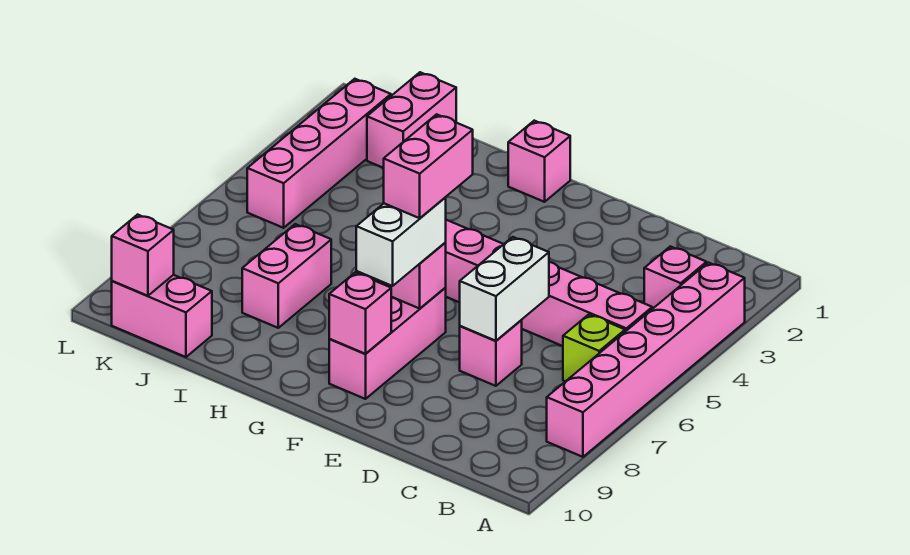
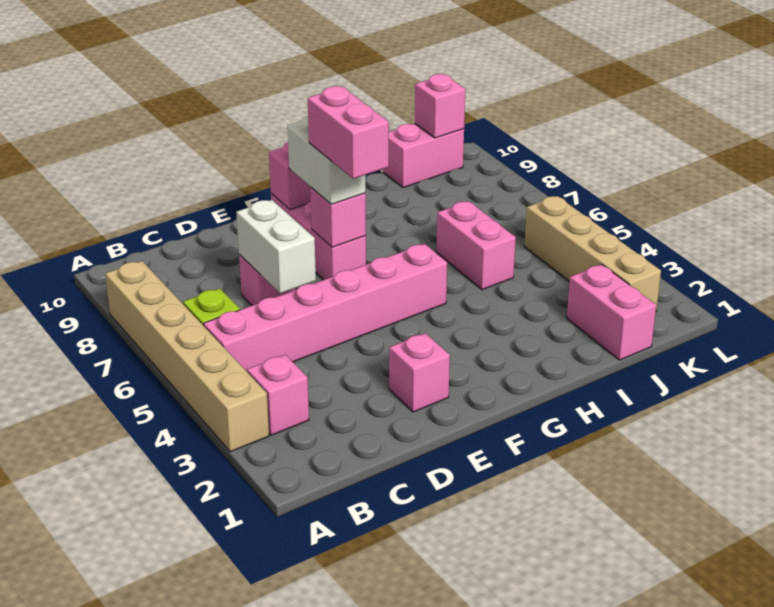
pink 1x6 brick [547,263,745,457] -> tan 1x6 brick [105,261,269,452]
pink 1x1 brick [508,121,570,202] -> pink 1x1 brick moved to [389,333,450,412]
pink 1x2 brick [242,224,331,328] -> pink 1x2 brick moved to [436,201,516,290]
pink 1x4 brick [247,79,391,228] -> tan 1x4 brick [525,196,661,311]

